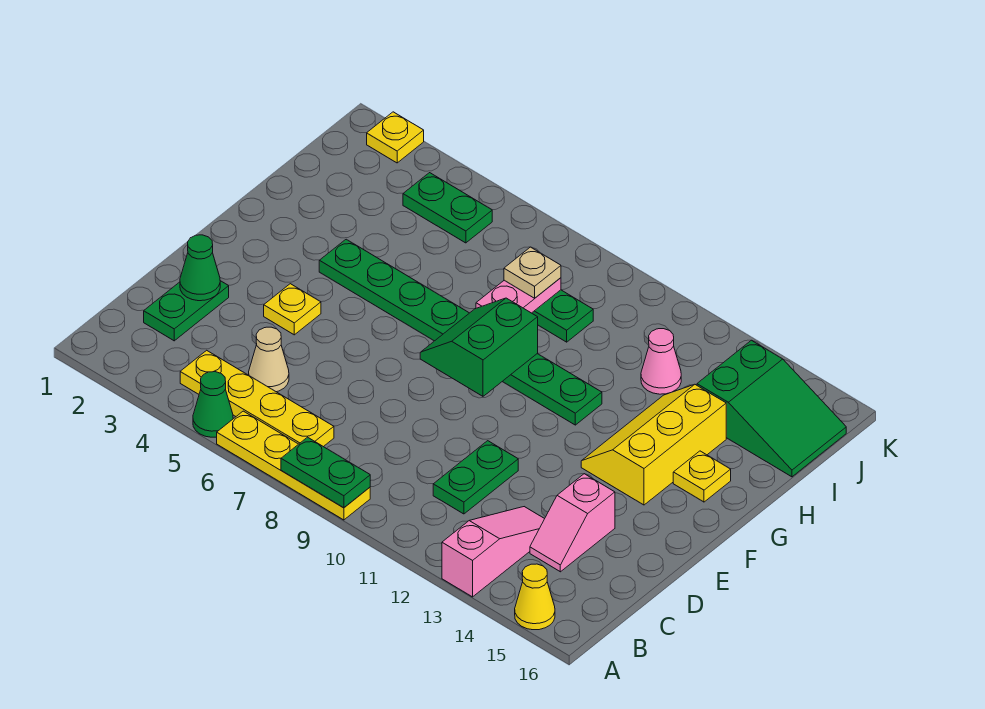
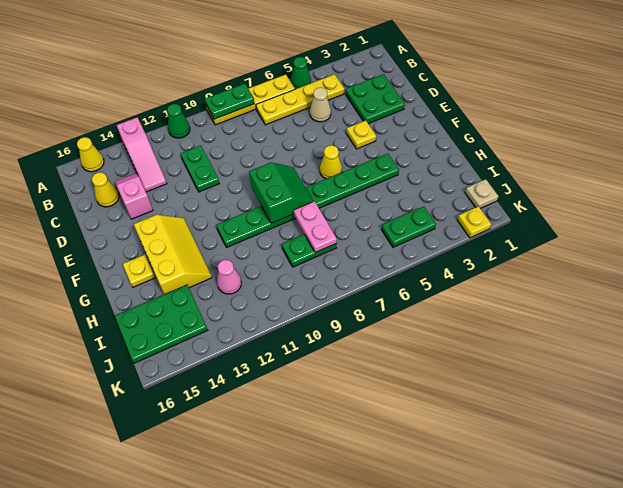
green 1x2 plate [144,281,229,341] -> green 2x2 plate [346,74,405,124]
none -> yellow 1x1 cone [92,172,119,207]
green 1x1 cone [180,235,220,301] -> green 1x1 cone moved to [167,104,190,138]
none -> yellow 1x1 cone [320,145,342,179]
tan 1x1 plate [504,247,561,298] -> tan 1x1 plate moved to [465,179,498,209]
green 2x3 slope [697,340,846,477] -> green 2x3 plate [115,285,208,363]

